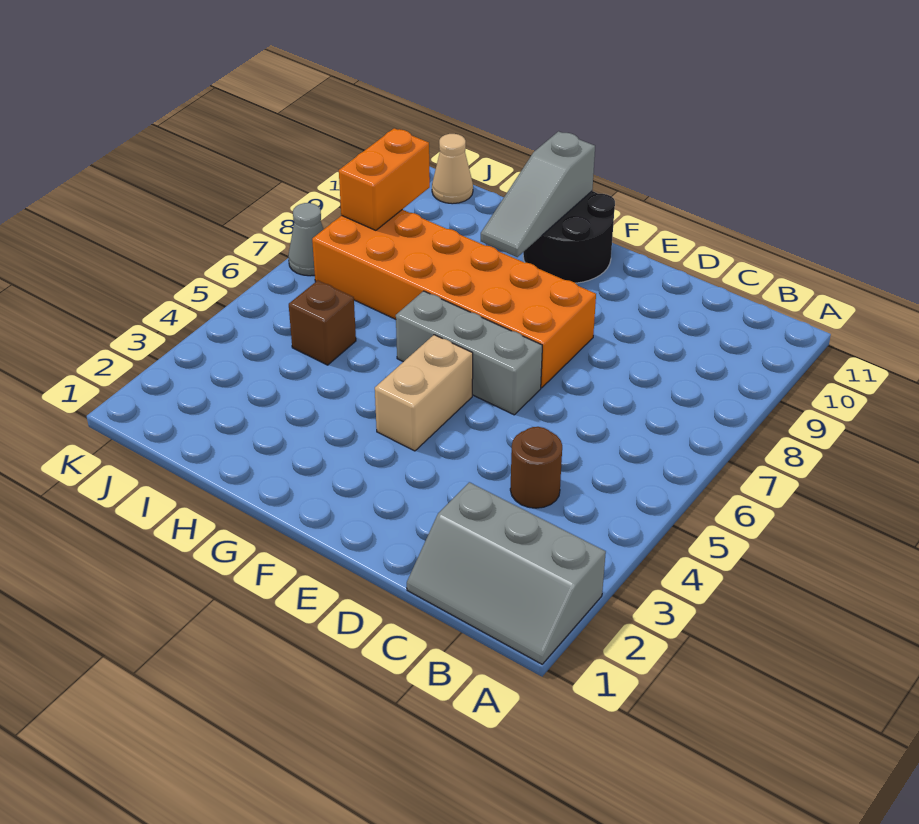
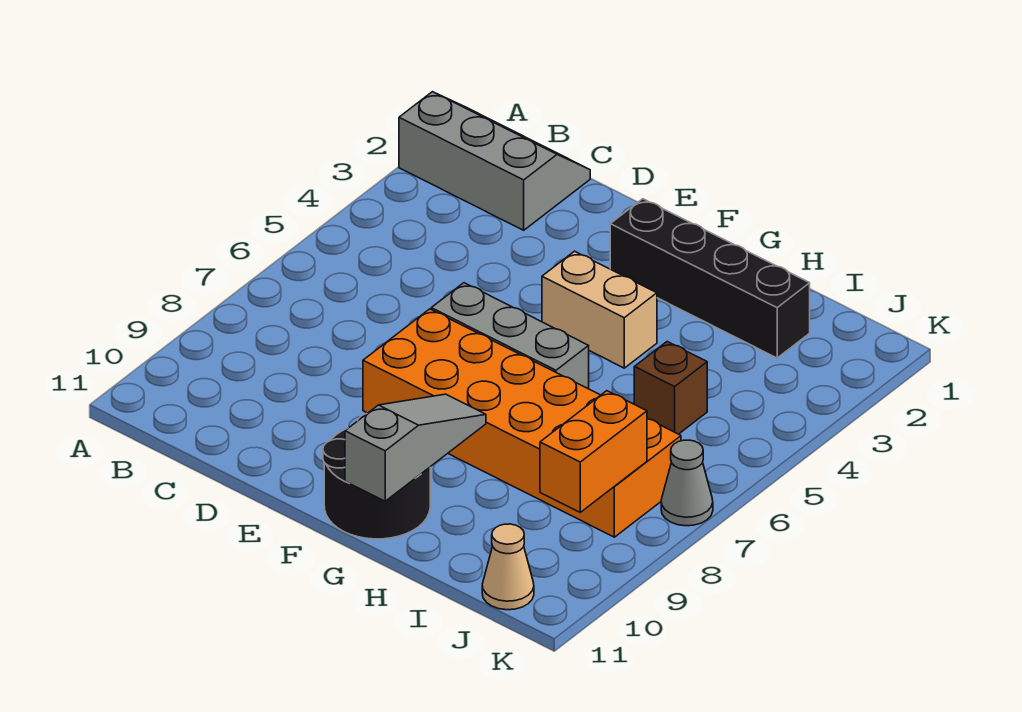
brown 1x1 round brick [510,427,562,508] -> none
none -> black 1x4 brick [610,199,810,358]
tan 1x2 brick [375,335,473,451] -> tan 1x2 brick turned to [542,251,657,368]

